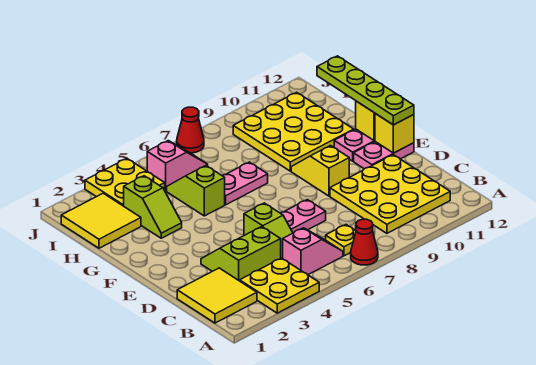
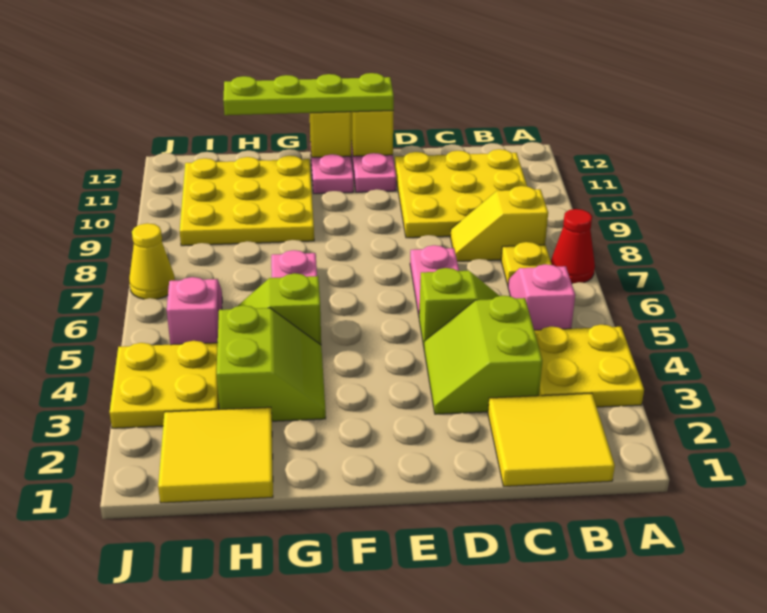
yellow 1x2 slope [291,146,349,196] -> yellow 1x2 slope moved to [450,186,548,261]
lime 1x2 slope [124,176,182,238] -> lime 2x2 slope [217,305,326,421]
red 1x1 cone [177,107,204,153] -> yellow 1x1 cone [129,223,175,299]

